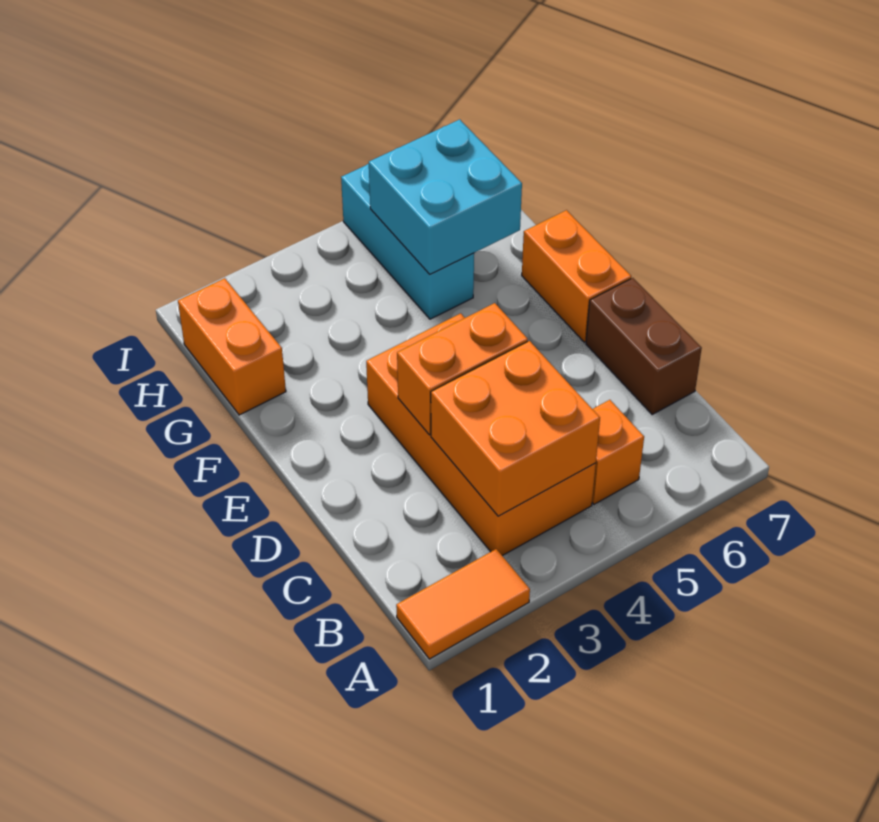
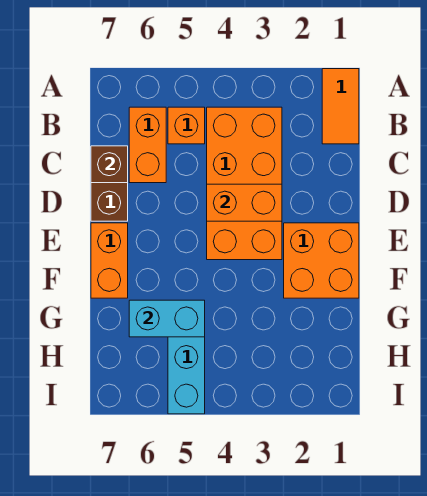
orange 1x2 tile [396,549,530,659] -> orange 1x2 tile turned to [322,69,359,144]
orange 2x2 brick [431,341,600,516] -> orange 2x2 brick moved to [284,223,359,298]
none -> brown 1x1 brick [91,146,128,183]
orange 1x2 brick [178,278,286,415] -> orange 1x2 brick moved to [129,107,166,183]
cyan 2x2 brick [369,119,522,274] -> cyan 1x2 brick [129,300,205,337]

